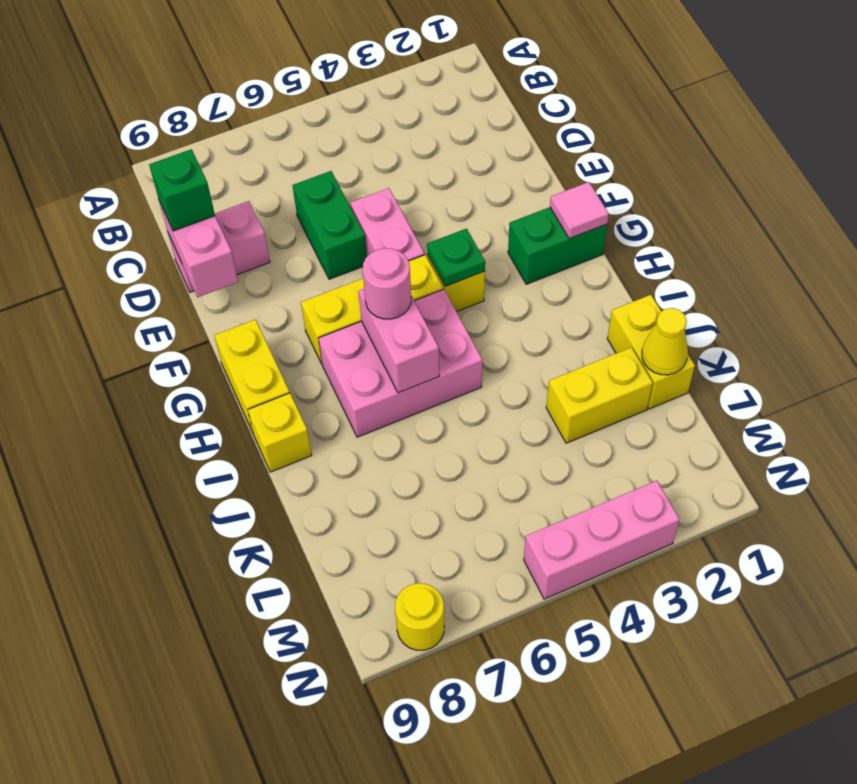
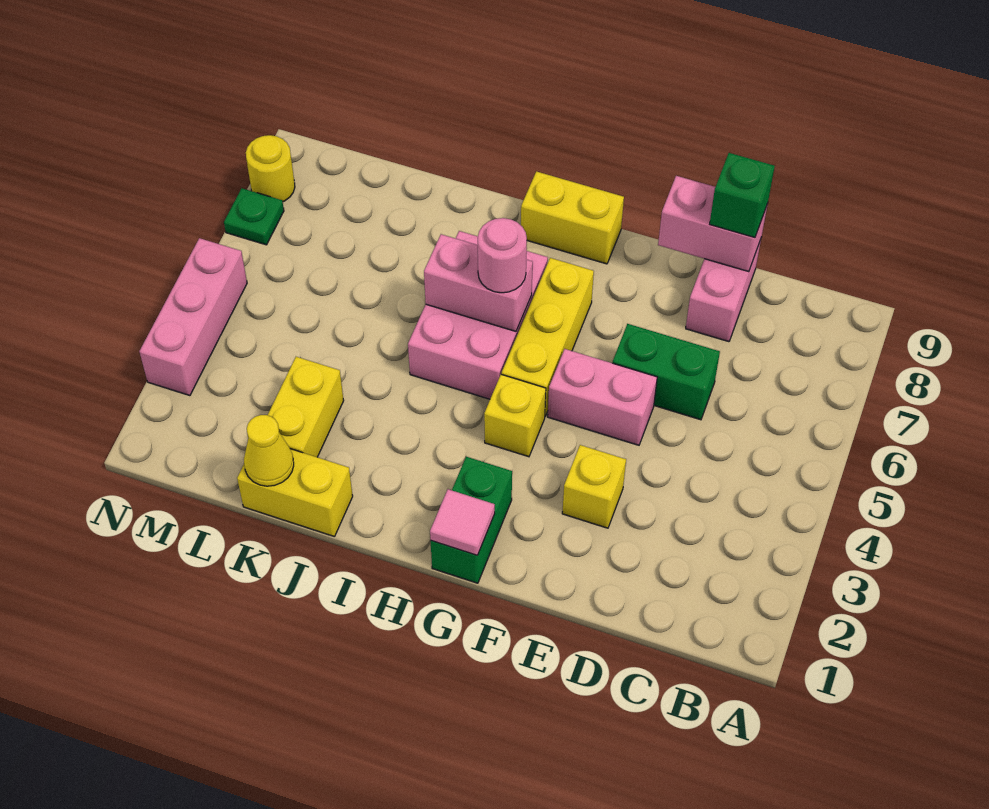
green 1x1 plate [427,229,485,286] -> green 1x1 plate moved to [224,188,284,245]
yellow 1x1 brick [248,393,312,472] -> yellow 1x1 brick moved to [562,445,626,528]

